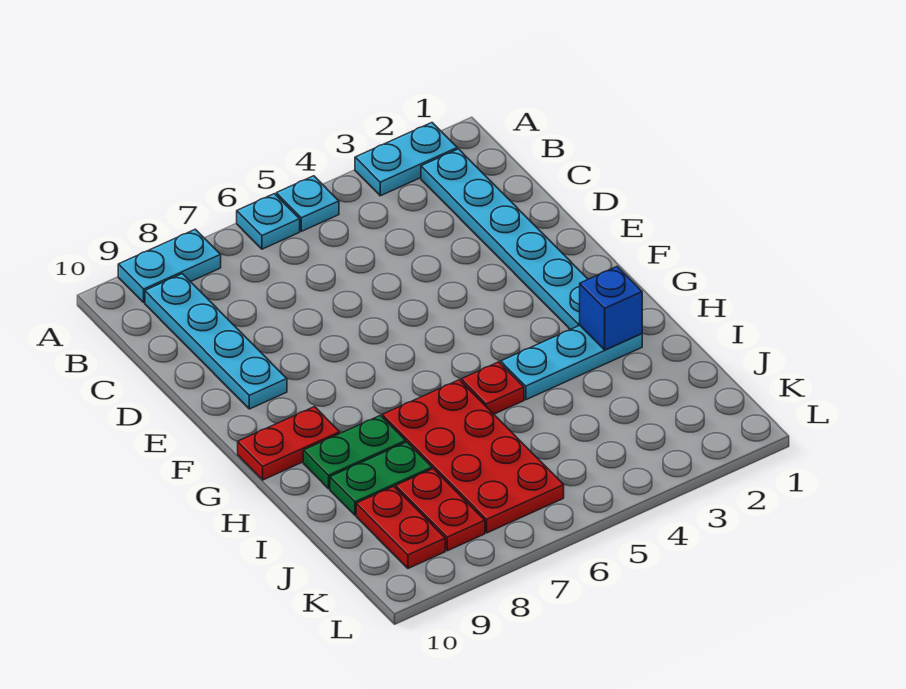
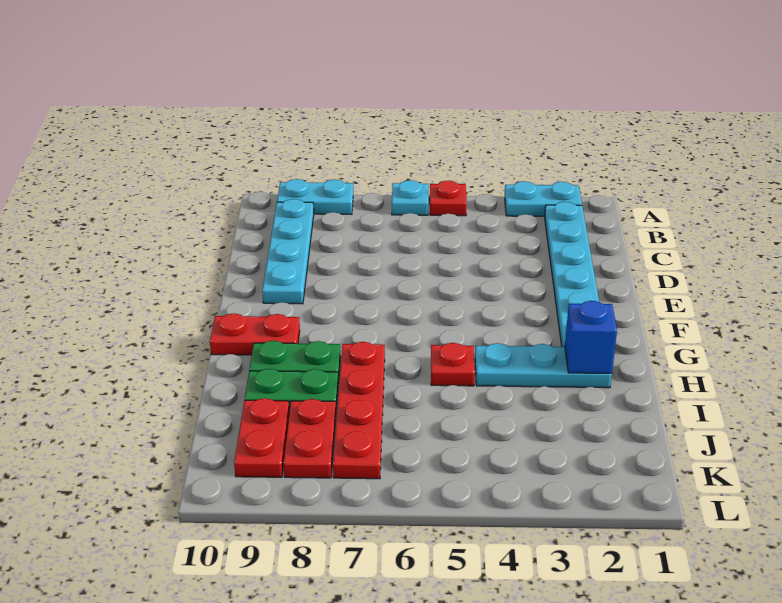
cyan 1x1 plate [276,176,339,231] -> red 1x1 plate [430,181,467,216]
red 2x4 plate [382,380,564,533] -> red 1x4 plate [333,342,385,479]

